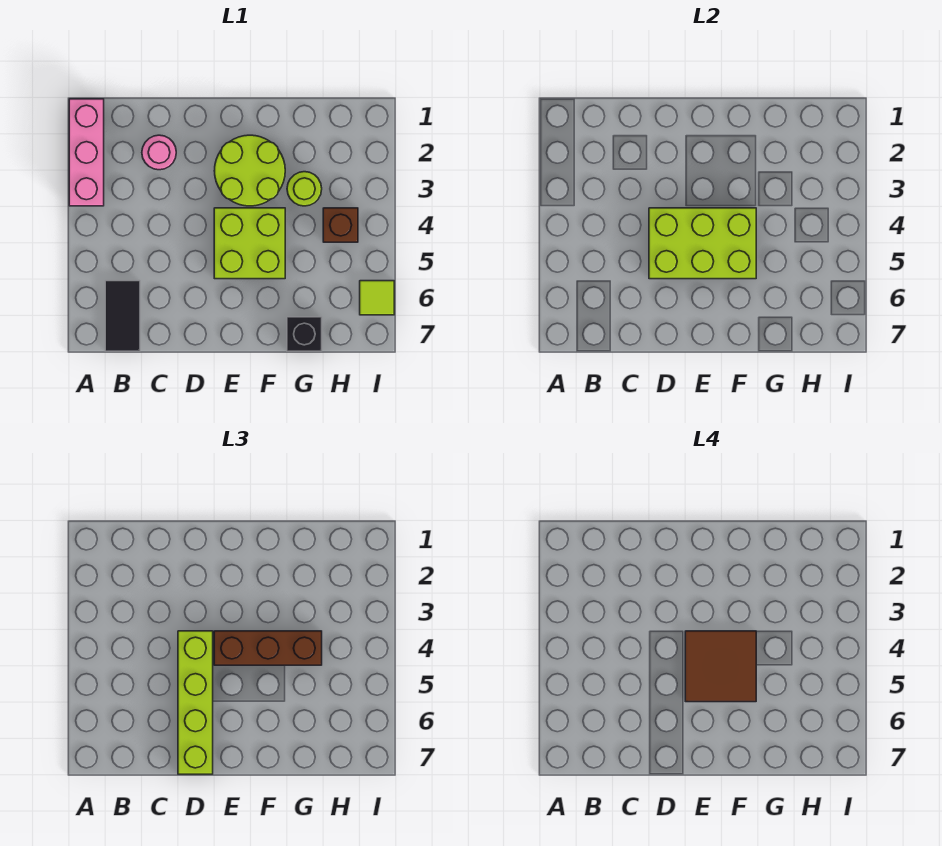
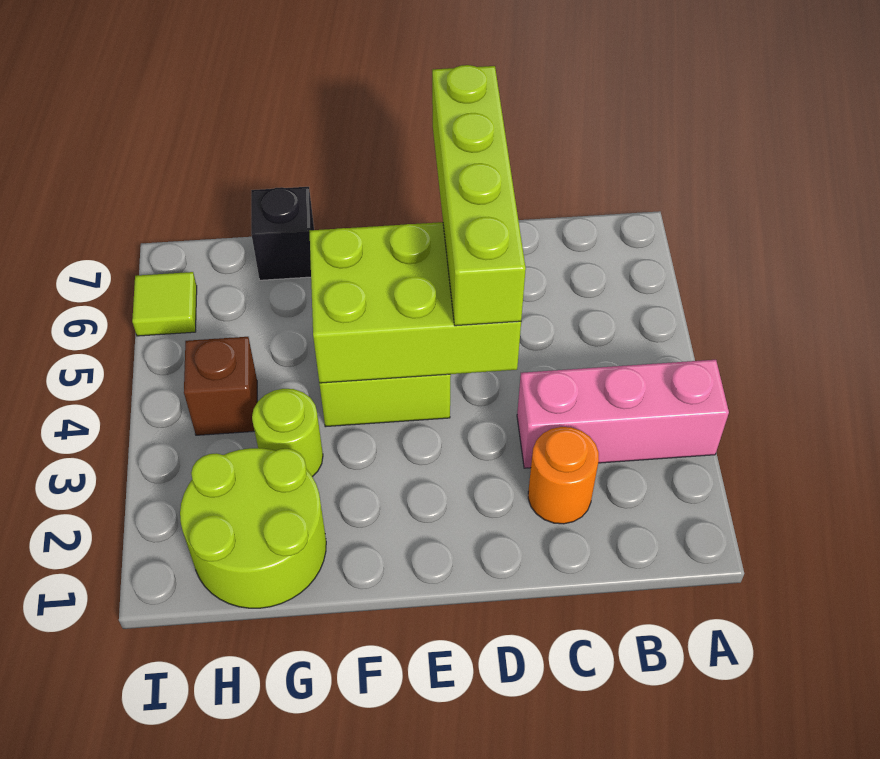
pink 1x3 brick [69,99,104,206] -> pink 1x3 brick turned to [517,360,729,468]
black 1x2 tile [105,281,140,351] -> none
pink 1x1 round brick [142,135,176,170] -> orange 1x1 round brick [528,427,599,524]
lime 2x2 round brick [214,135,285,206] -> lime 2x2 round brick moved to [180,448,326,608]
brown 1x3 brick [214,631,322,665] -> none
brown 2x2 tile [685,631,756,702] -> none

